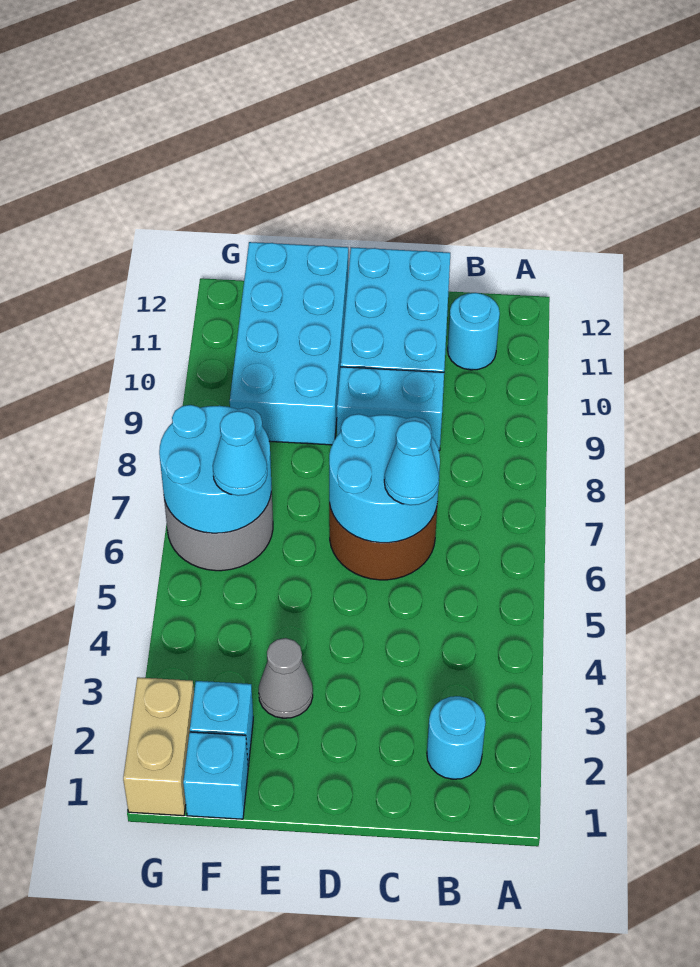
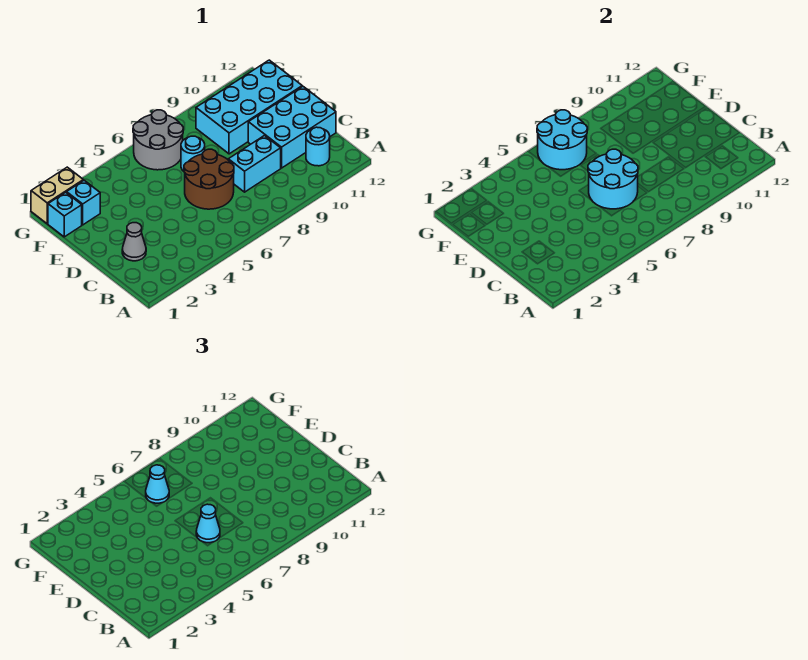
cyan 1x1 round brick [427,696,486,779] -> cyan 1x1 round brick moved to [181,136,205,171]
cyan 1x2 brick [337,367,444,451] -> cyan 1x2 brick turned to [228,136,281,192]
grey 1x1 cone [259,638,313,718] -> grey 1x1 cone moved to [122,223,146,261]

